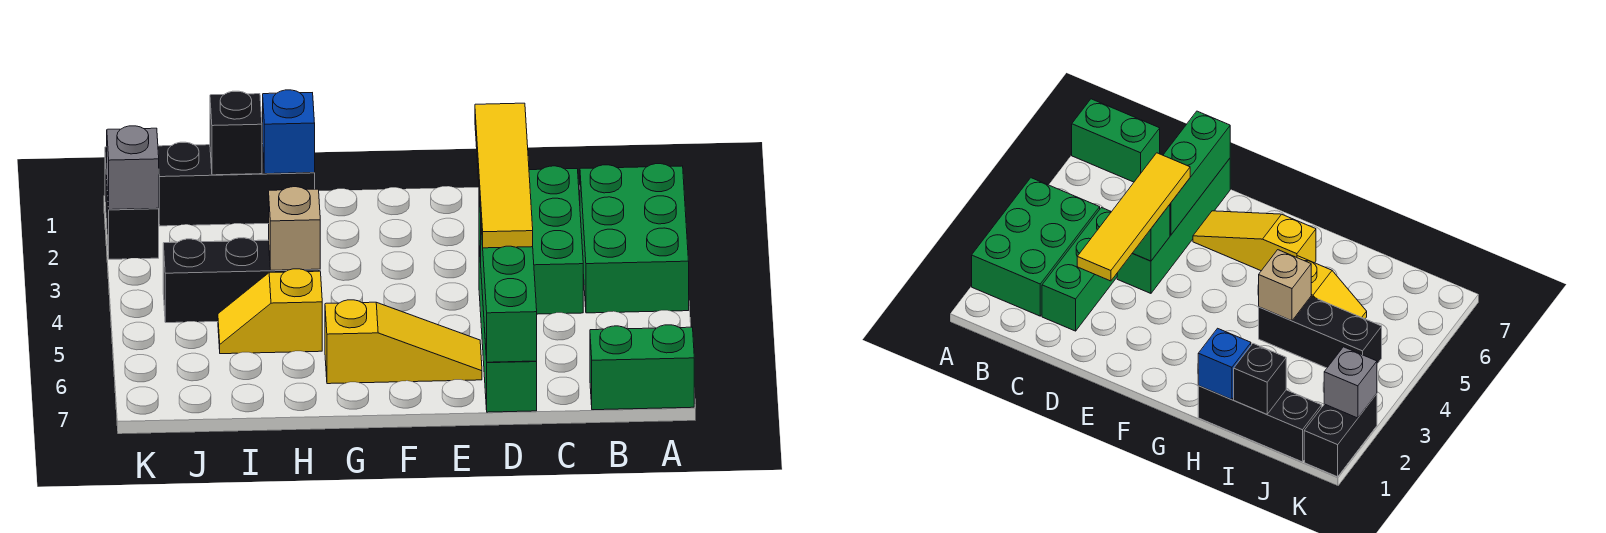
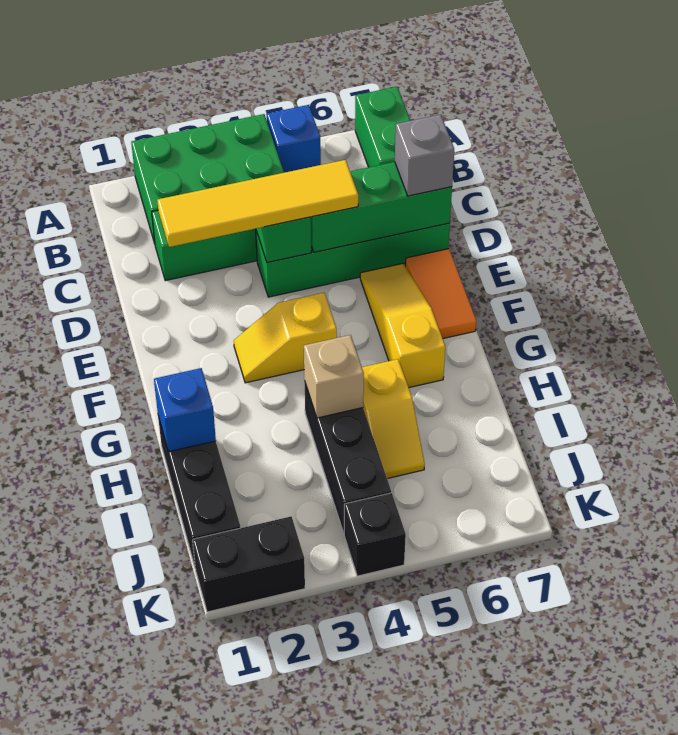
none -> blue 1x1 brick [267,105,321,173]
none -> orange 1x2 tile [406,249,476,339]
none -> yellow 1x2 slope [234,293,337,383]
black 1x1 brick [210,91,262,175] -> black 1x1 brick moved to [344,493,406,576]
grey 1x1 brick [107,126,159,210] -> grey 1x1 brick moved to [395,114,454,196]

